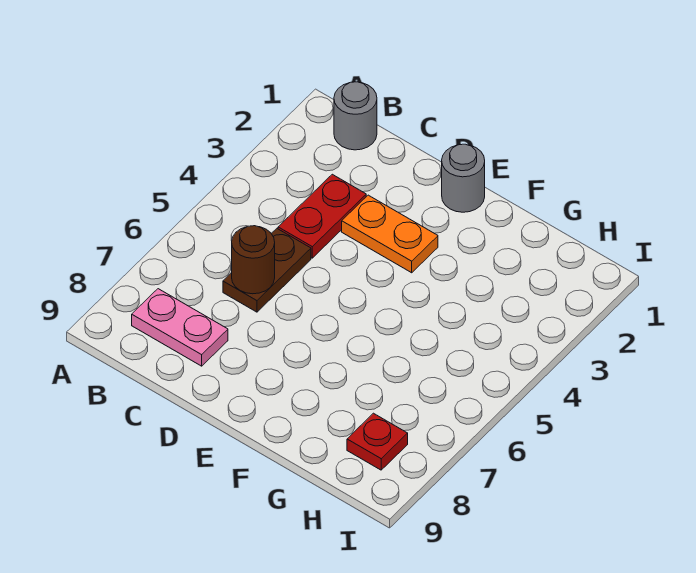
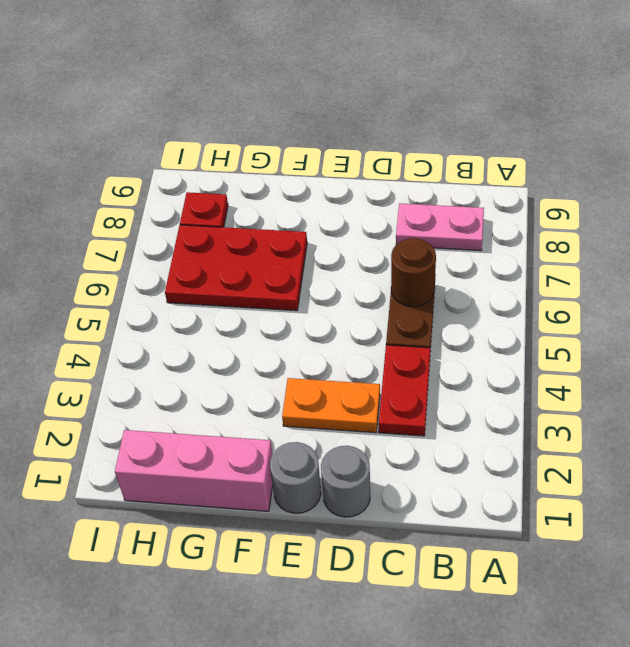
grey 1x1 round brick [334,82,377,150] -> grey 1x1 round brick moved to [321,446,370,517]
none -> pink 1x3 brick [115,430,273,511]
none -> red 2x3 plate [165,225,307,311]

